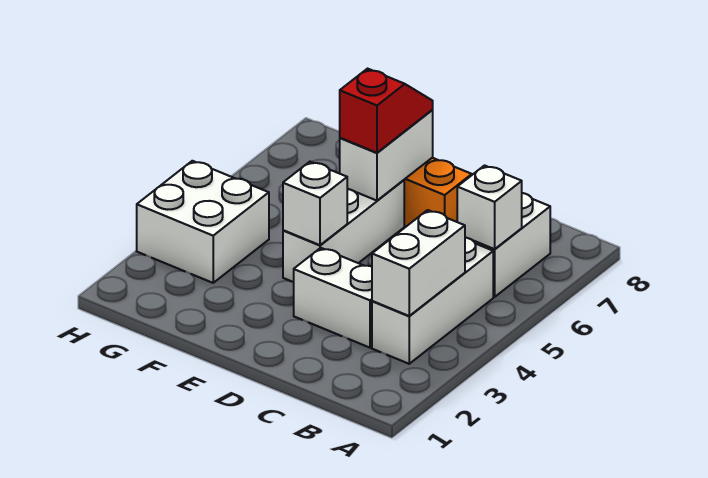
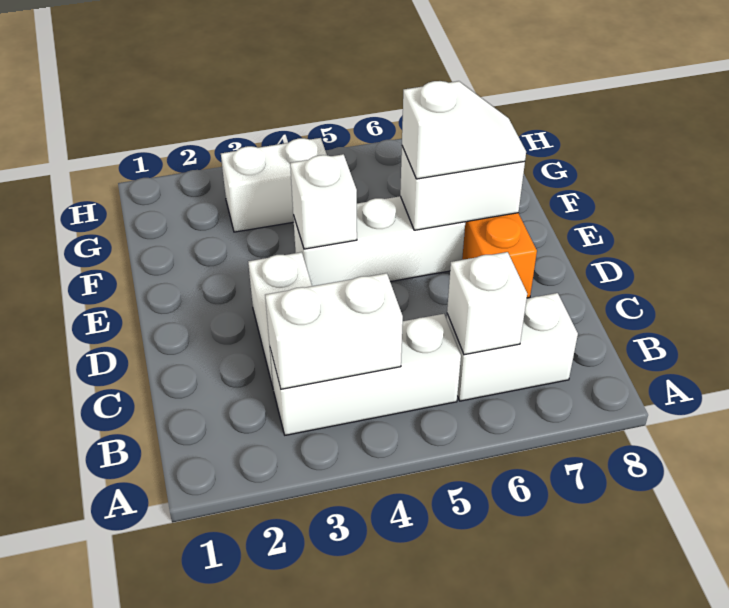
red 1x2 slope [340,69,433,153] -> white 1x2 slope [402,81,526,179]
white 2x2 brick [137,161,269,283] -> white 1x2 brick [221,138,327,232]

